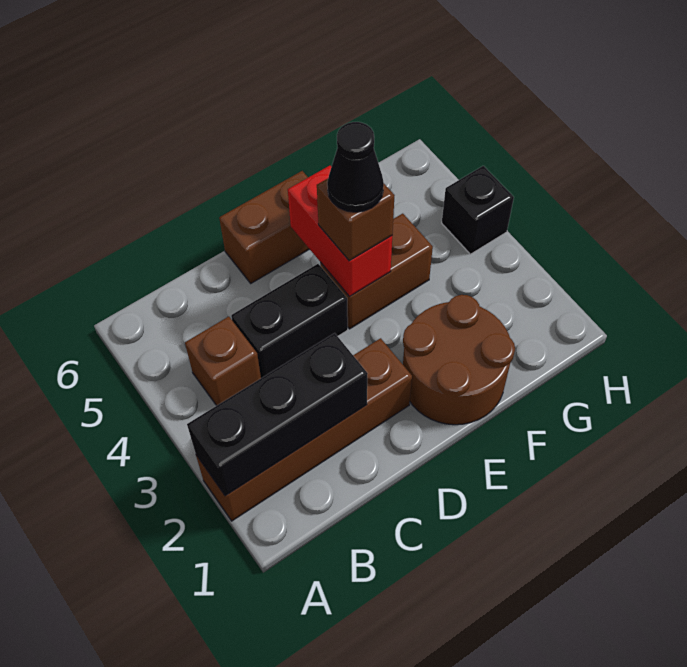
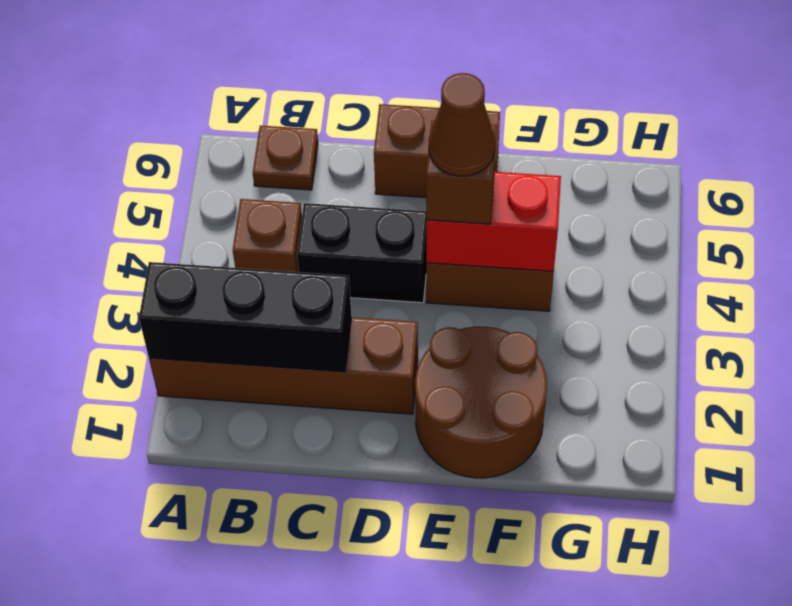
none -> brown 1x1 plate [253,126,318,190]
red 1x2 brick [288,166,392,297] -> red 1x2 brick turned to [426,172,561,271]
black 1x1 cone [327,122,384,212] -> brown 1x1 cone [429,73,495,176]
black 1x1 brick [442,166,514,254] -> none

